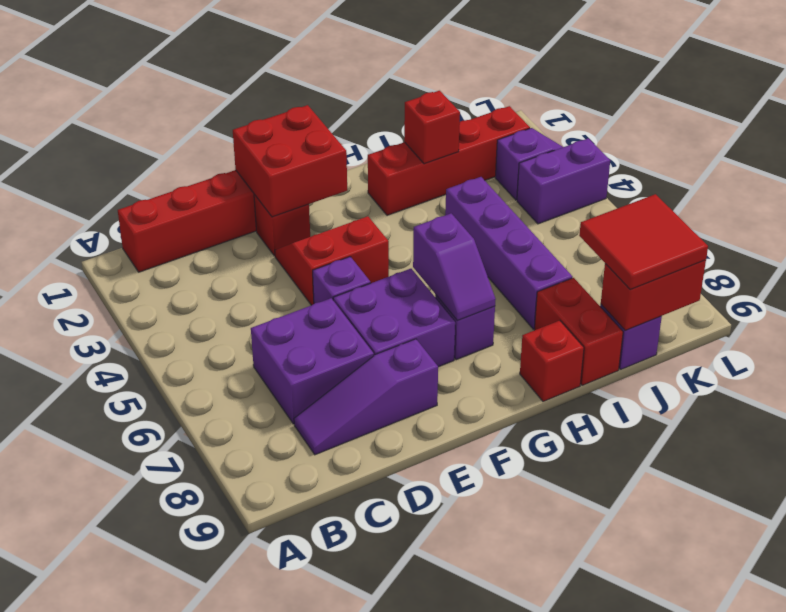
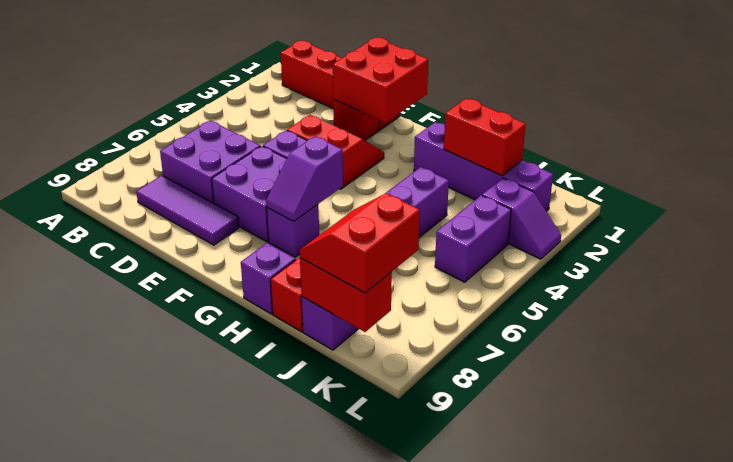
purple 1x3 slope [294,339,438,455] -> purple 1x3 tile [136,175,239,245]
red 1x4 brick [368,106,530,215] -> purple 1x4 brick [414,122,553,211]
red 1x1 brick [520,320,584,402] -> purple 1x1 brick [241,243,296,314]
red 1x1 brick [404,91,460,164] -> red 1x2 brick [444,98,526,176]
red 2x2 tile [579,194,708,290] -> red 2x2 slope [299,193,420,293]
purple 1x2 brick [517,138,610,224] -> purple 1x2 brick turned to [435,195,511,282]

